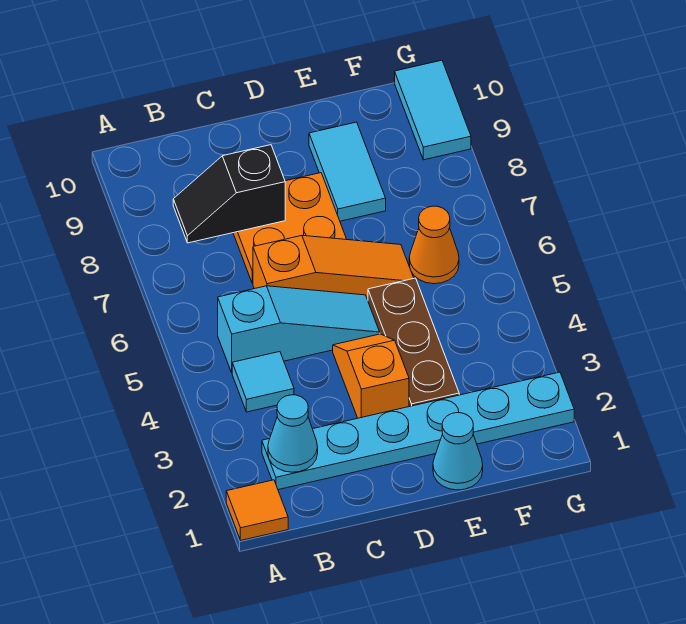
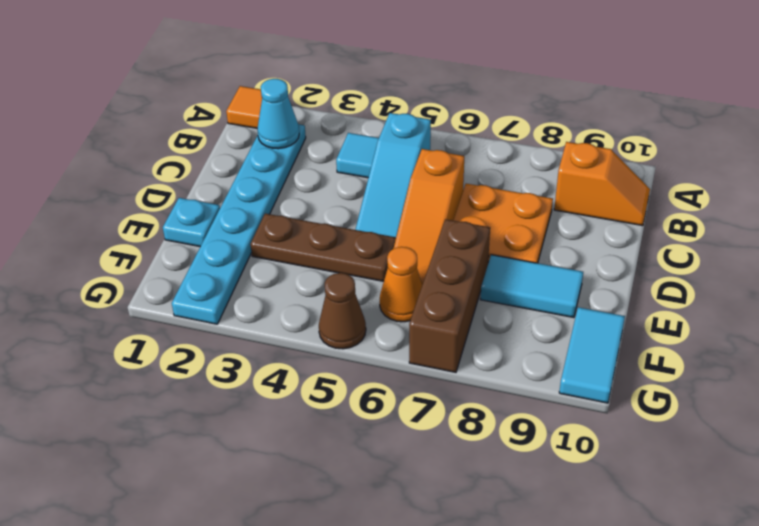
black 1x2 slope [173,145,285,243] -> none
orange 1x2 slope [333,334,409,418] -> orange 1x2 slope moved to [554,142,650,226]
cyan 1x1 cone [433,413,483,490] -> cyan 1x1 plate [163,198,220,247]
none -> brown 1x3 brick [409,219,490,372]
none -> brown 1x1 cone [319,273,366,349]
cyan 1x2 tile [395,60,471,160] -> cyan 1x2 tile turned to [559,307,625,403]

